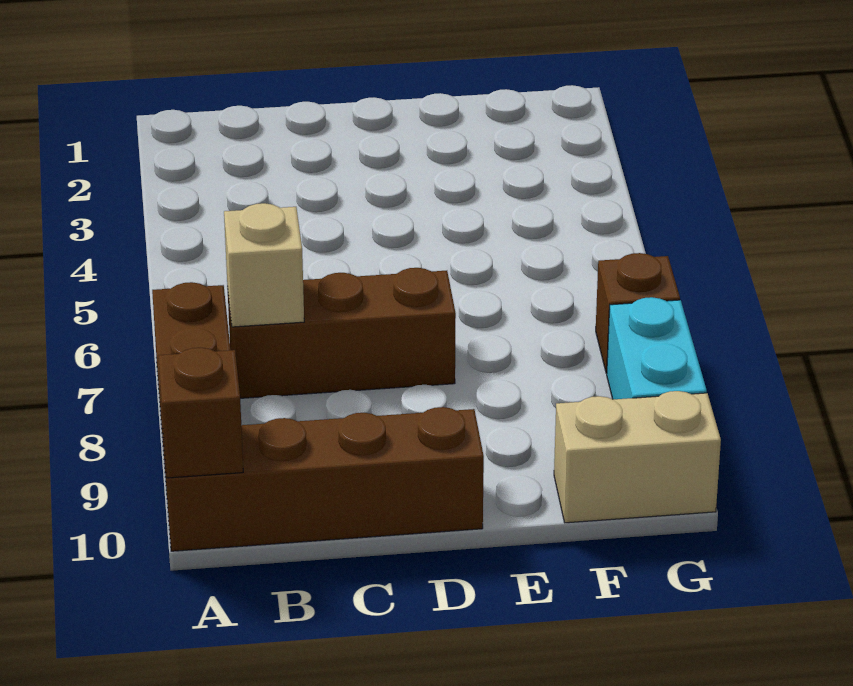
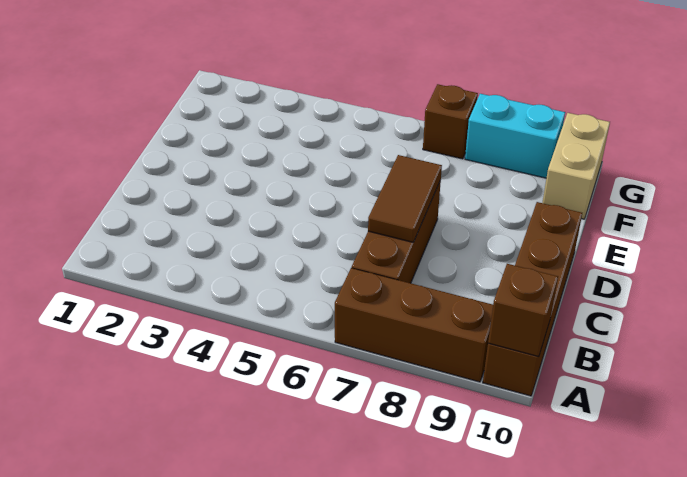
tan 1x1 brick [224,203,304,327] -> none
none -> brown 1x2 tile [368,155,442,242]

